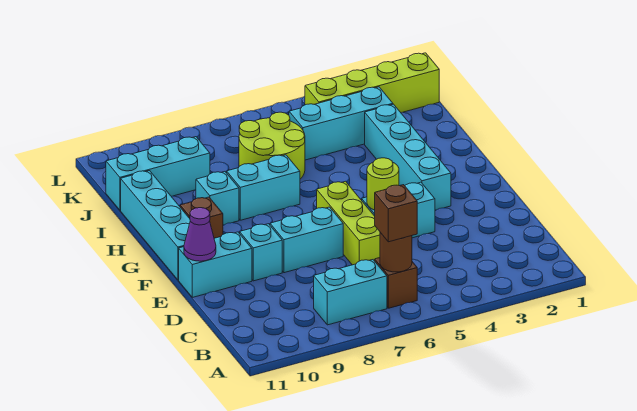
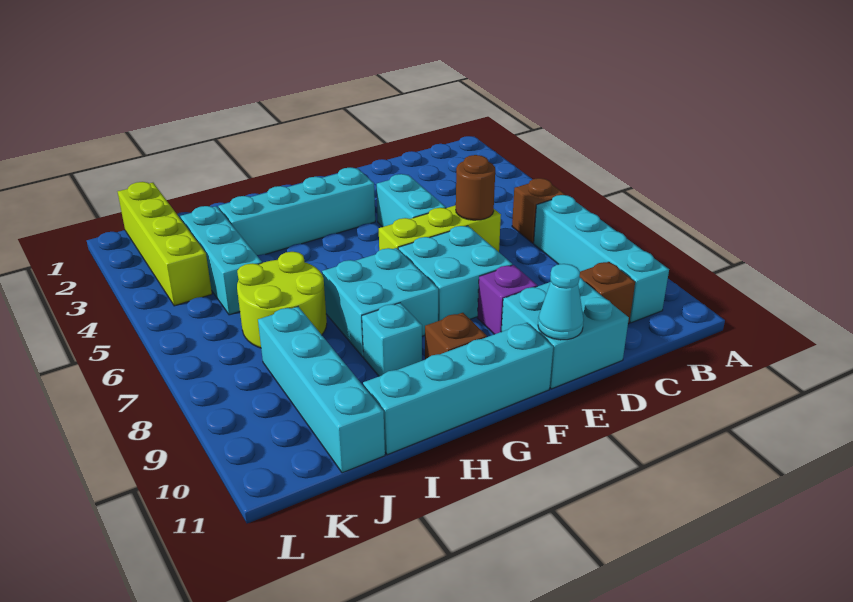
brown 1x1 round brick [380,232,412,272] -> brown 1x1 round brick moved to [456,155,495,220]
brown 1x1 brick [375,185,417,242] -> brown 1x1 brick moved to [580,262,635,324]
cyan 1x2 brick [314,260,387,325] -> cyan 1x4 brick [534,195,669,323]
lime 1x1 round brick [367,158,399,210] -> none
cyan 1x2 brick [270,207,343,273] -> cyan 2x2 brick [398,226,512,321]
cyan 1x1 brick [240,224,282,281] -> purple 1x1 brick [477,265,537,334]
cyan 1x2 brick [179,232,252,297] -> cyan 2x2 brick [501,277,629,389]
purple 1x1 cone [184,208,216,261] -> cyan 1x1 cone [538,264,584,340]
cyan 1x2 brick [227,155,300,220] -> cyan 2x2 brick [322,248,438,357]
cyan 1x3 brick [106,137,210,210] -> cyan 1x4 brick [258,307,385,473]

